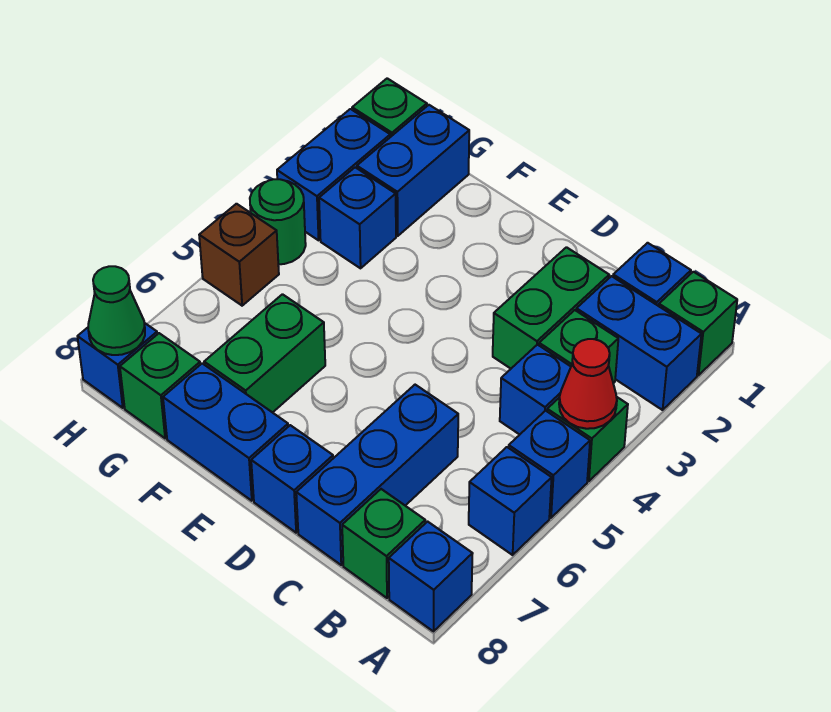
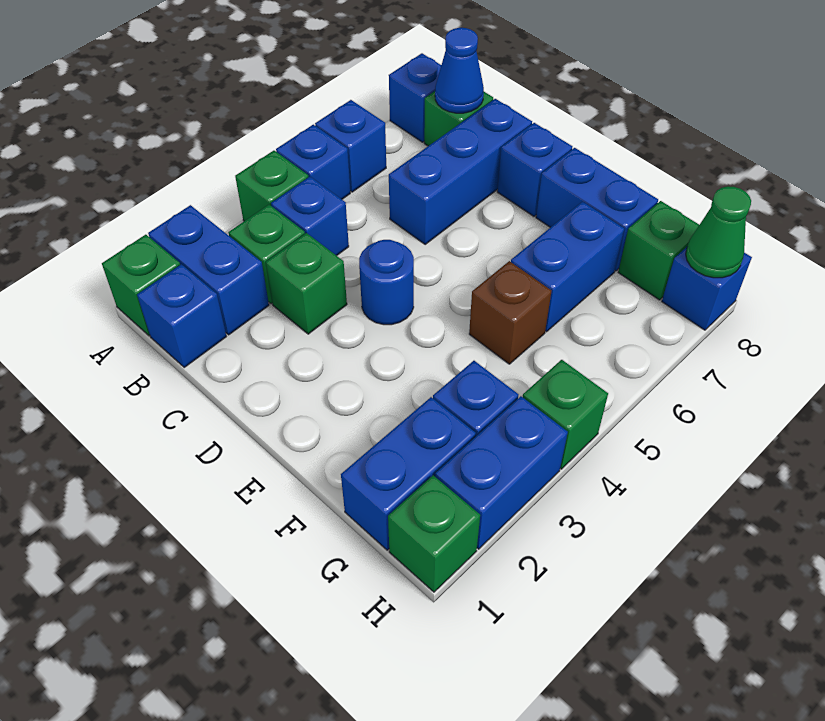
red 1x1 cone [559,339,617,429] -> none
none -> blue 1x1 cone [435,28,484,113]
green 1x2 brick [493,247,609,369] -> green 1x1 brick [266,233,347,334]
none -> blue 1x1 round brick [359,240,414,325]
green 1x2 brick [204,294,325,413] -> blue 1x2 brick [511,202,624,332]
green 1x1 round brick [250,179,306,264] -> green 1x1 brick [523,360,608,469]
brown 1x1 brick [199,204,279,306] -> brown 1x1 brick moved to [469,261,552,364]

